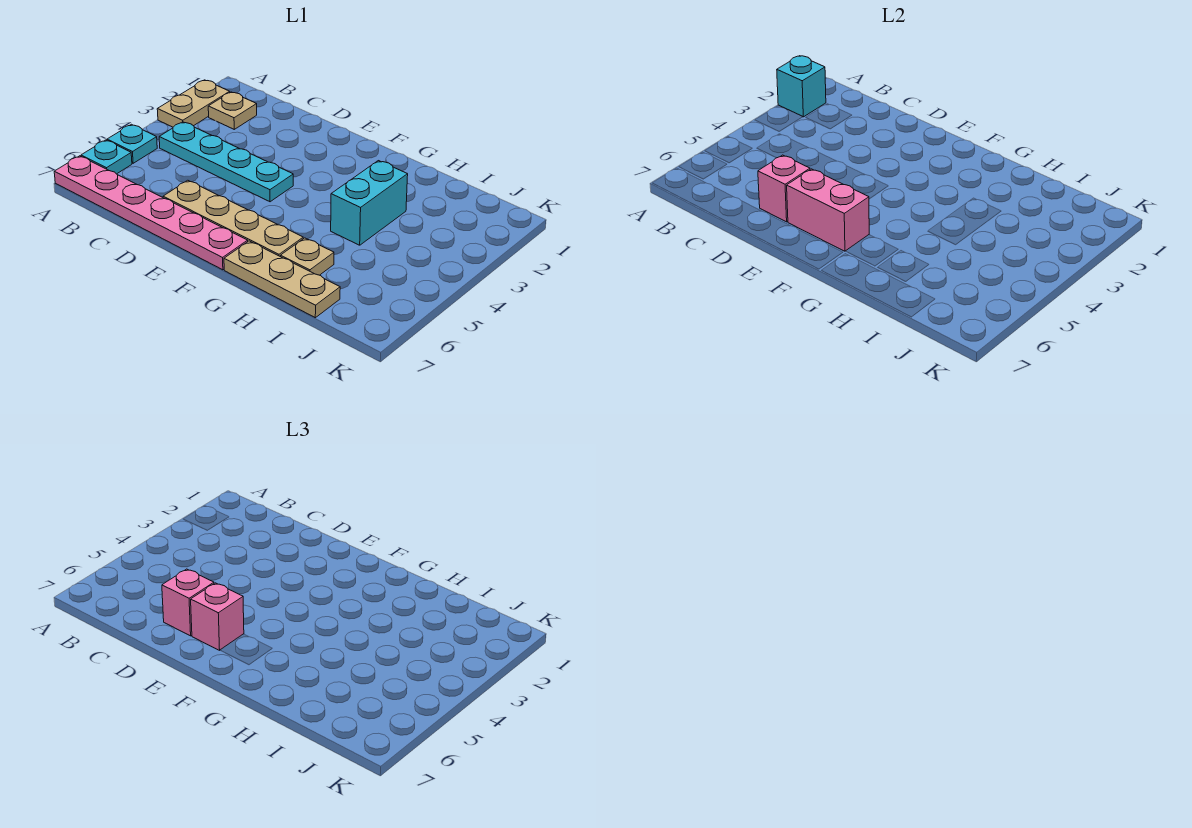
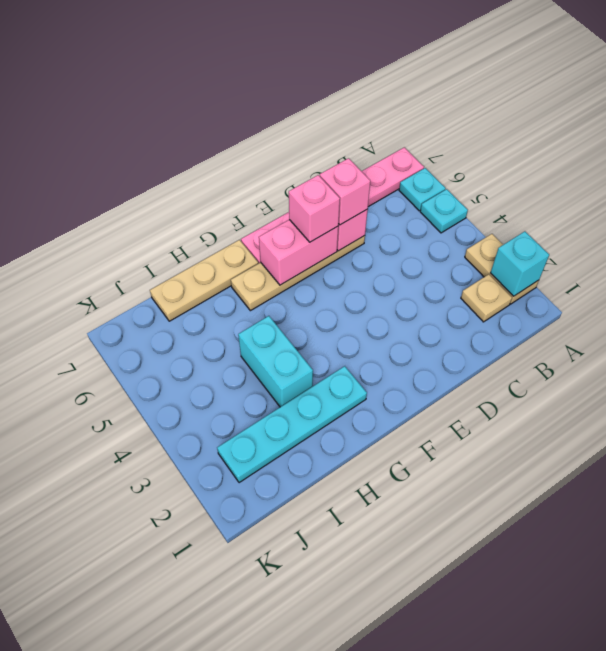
cyan 1x4 plate [159,122,293,202] -> cyan 1x4 plate moved to [217,366,367,483]
tan 1x1 plate [281,238,334,275] -> none

